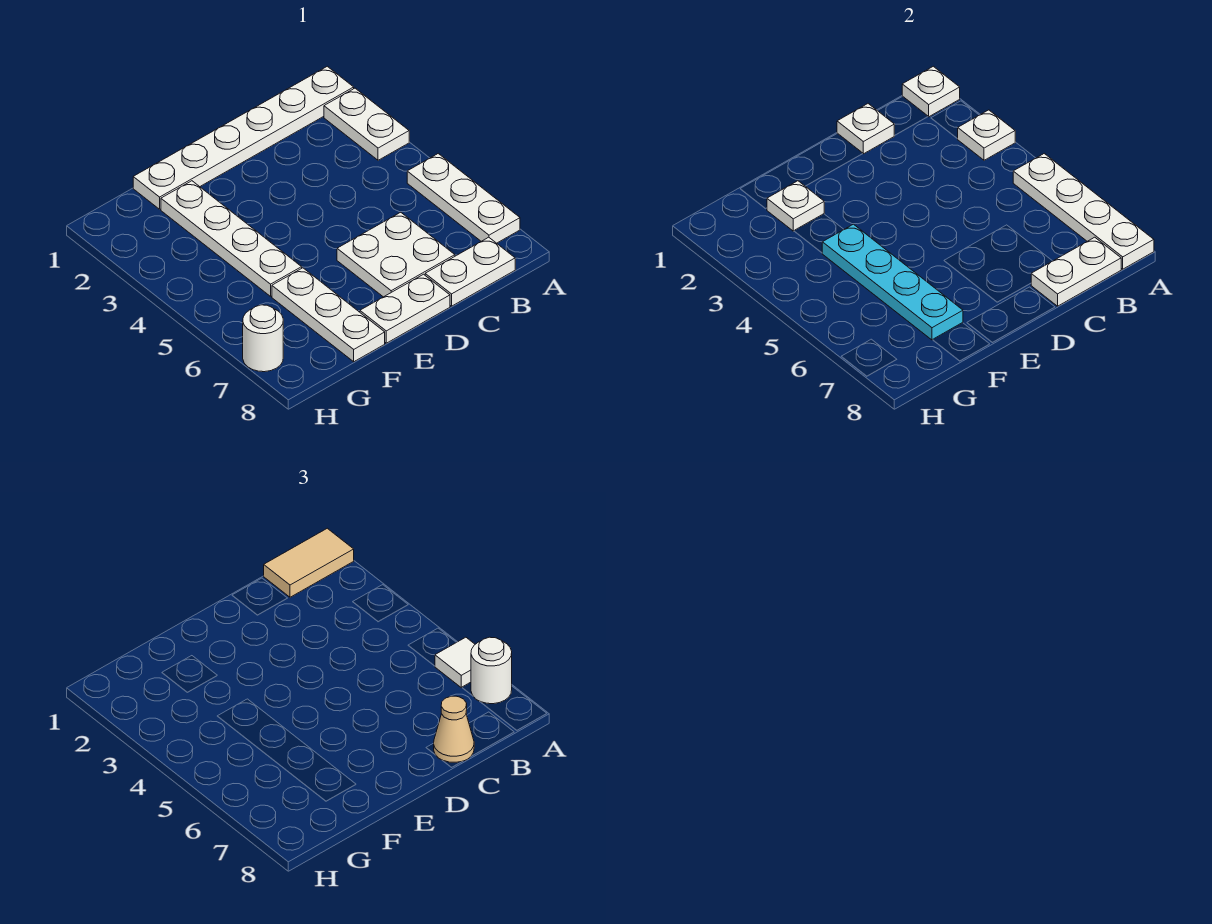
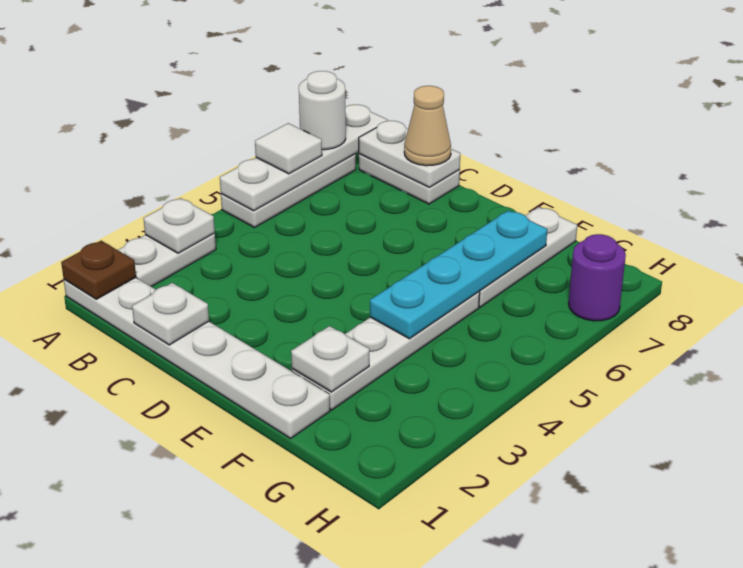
white 1x1 plate [902,66,960,117] -> brown 1x1 plate [61,241,136,299]
tan 1x2 tile [264,528,354,597] -> none
white 2x2 plate [337,212,455,297] -> none
white 1x2 plate [360,274,450,343] -> none
white 1x1 round brick [243,305,283,372] -> purple 1x1 round brick [568,234,626,321]

